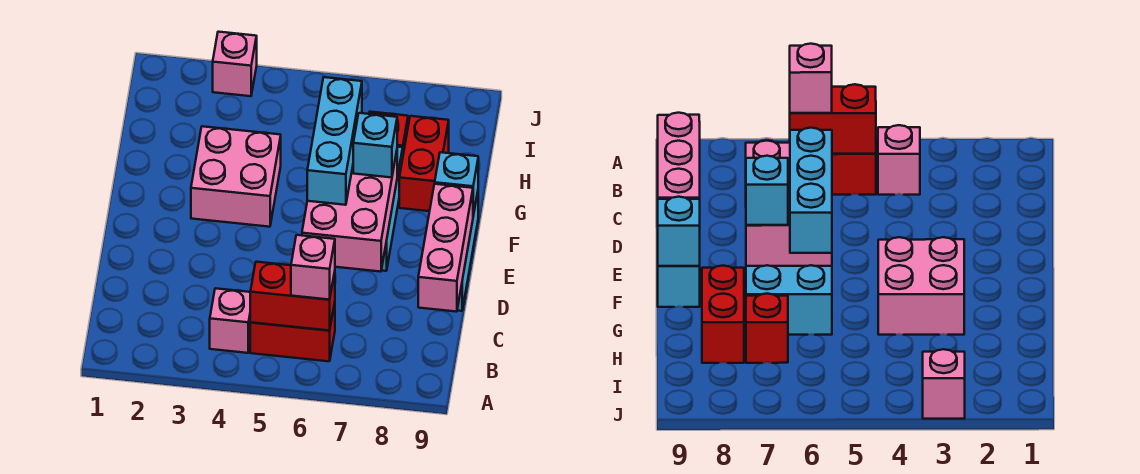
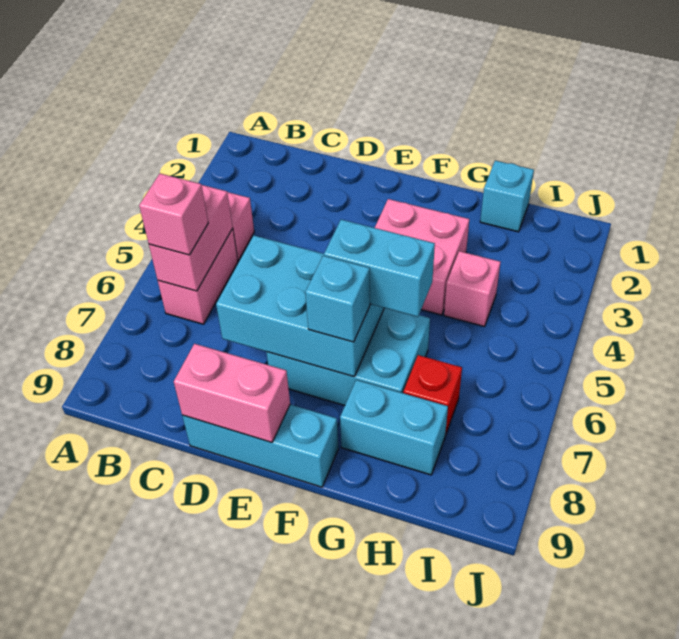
red 1x2 brick [250,303,335,361] -> pink 1x2 brick [158,229,238,324]
red 1x2 brick [250,262,335,331] -> pink 1x2 brick [149,185,233,291]
pink 1x3 brick [418,184,473,312] -> pink 1x2 brick [174,344,290,442]
pink 2x3 brick [302,152,397,272] -> cyan 2x3 brick [216,236,384,377]
cyan 1x3 brick [307,77,362,205] -> cyan 1x2 brick [324,220,435,317]
cyan 1x1 brick [435,152,478,215] -> cyan 1x1 brick moved to [480,161,534,232]
red 1x2 brick [399,116,449,211] -> cyan 1x2 brick [340,380,448,475]
pink 1x1 brick [213,32,257,96] -> pink 1x1 brick moved to [444,251,500,327]

